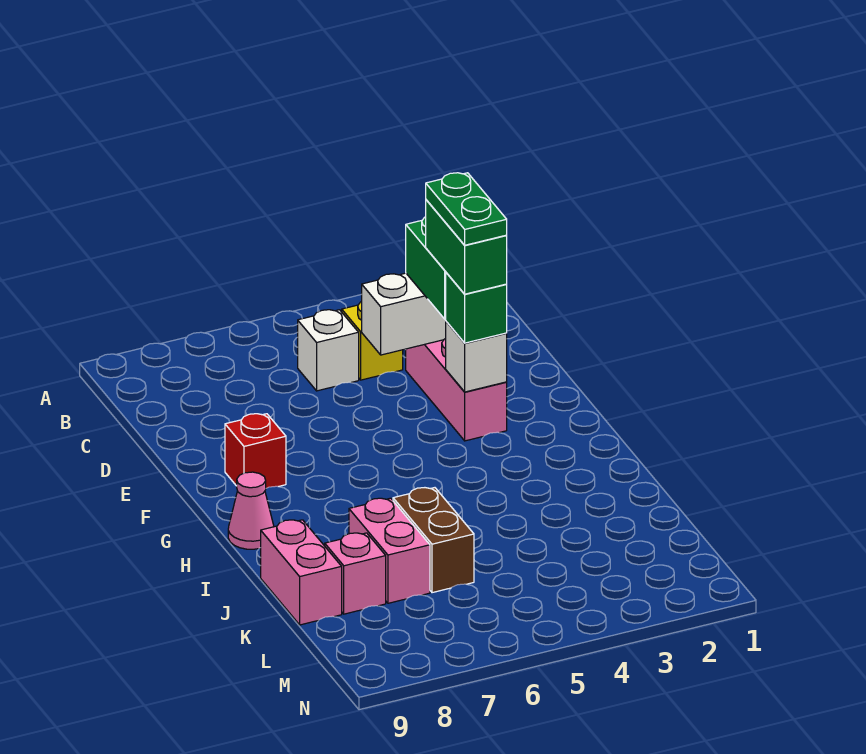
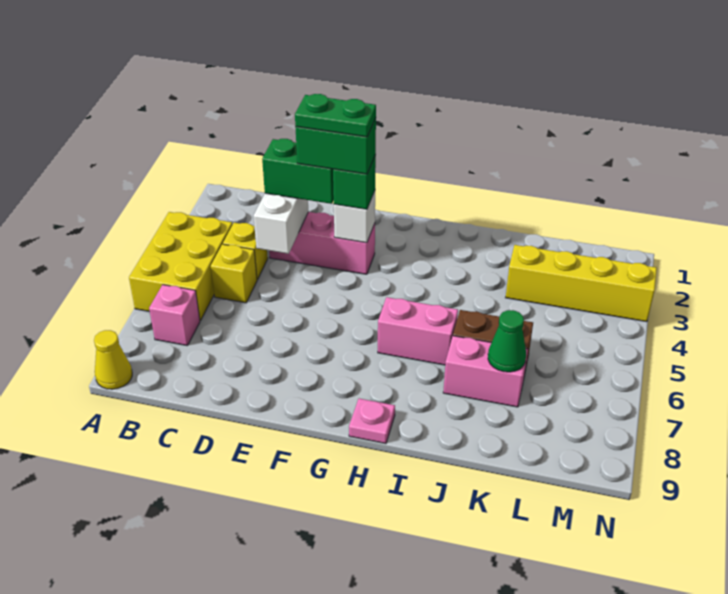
none -> yellow 2x3 brick [129,212,233,321]
none -> yellow 1x1 cone [94,330,132,389]
white 1x1 brick [298,310,359,391] -> yellow 1x1 brick [211,244,257,303]
red 1x1 brick [225,414,286,488] -> none
pink 1x1 cone [228,472,274,549] -> pink 1x1 plate [349,399,395,444]
pink 1x2 brick [261,520,342,625] -> pink 1x2 brick moved to [378,297,458,365]
none -> yellow 1x4 brick [506,245,657,322]
none -> green 1x1 cone [488,310,526,372]
pink 1x1 brick [325,533,386,614] -> pink 1x1 brick moved to [149,285,200,346]

